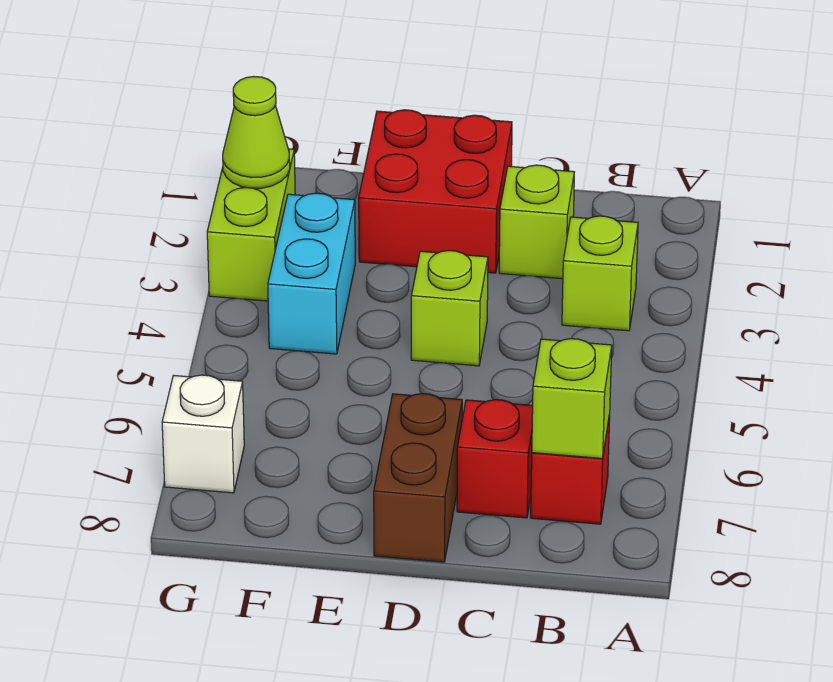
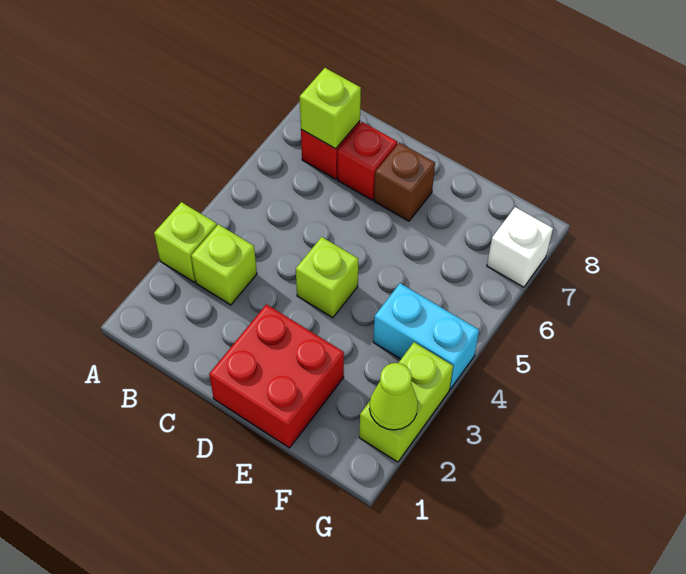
lime 1x1 brick [499,165,574,279] -> lime 1x1 brick moved to [154,202,217,282]
brown 1x2 brick [374,394,462,562] -> brown 1x1 brick [374,143,435,221]
cyan 1x2 brick [268,193,355,354] -> cyan 1x2 brick turned to [373,283,479,389]

